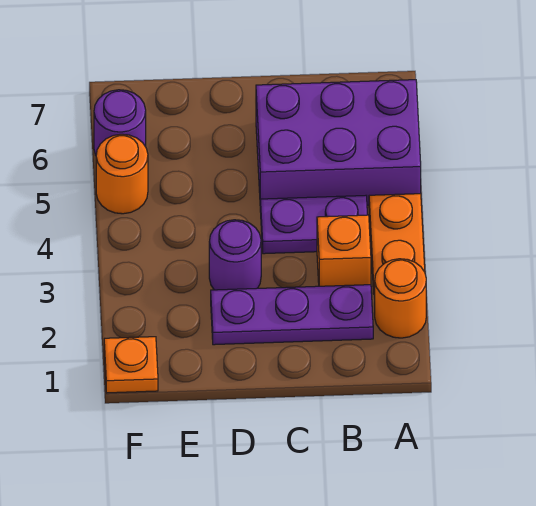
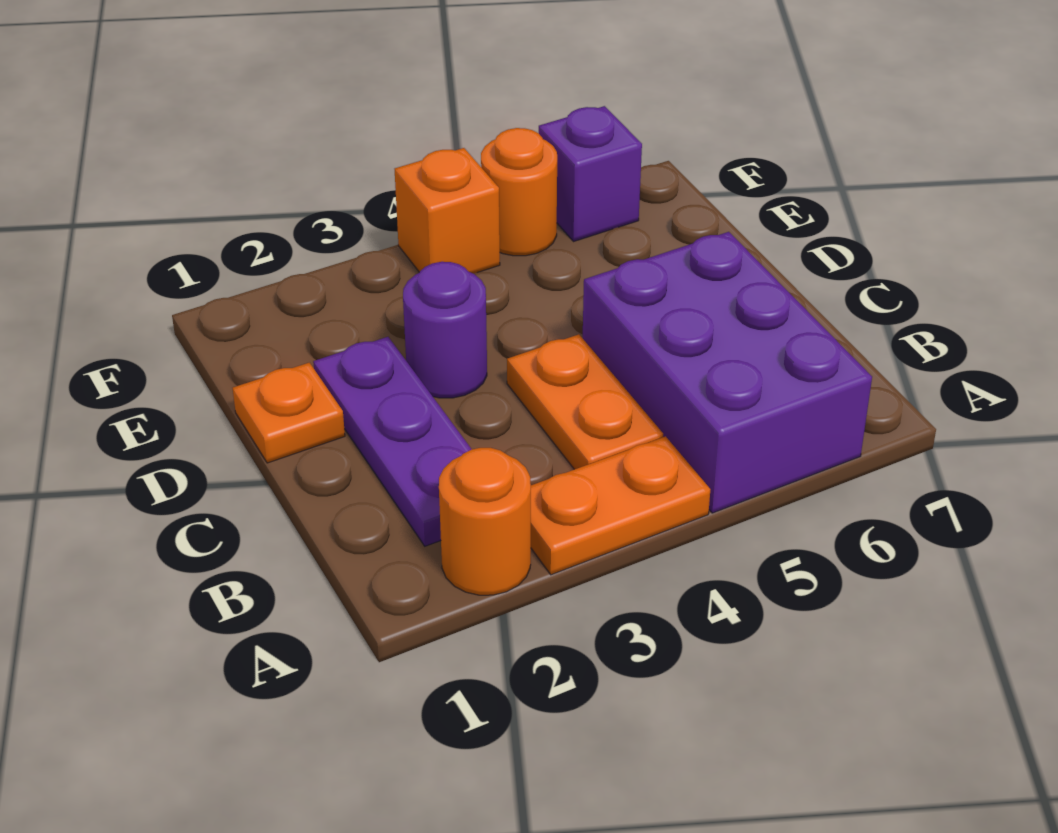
orange 1x1 brick [317,215,371,286] -> orange 1x1 brick moved to [395,148,500,274]
purple 1x2 plate [260,196,367,254] -> orange 1x2 plate [507,334,663,469]
orange 1x1 plate [104,337,158,393] -> orange 1x1 plate moved to [233,363,345,463]
purple 1x1 round brick [94,90,146,155] -> purple 1x1 brick [539,106,642,242]

